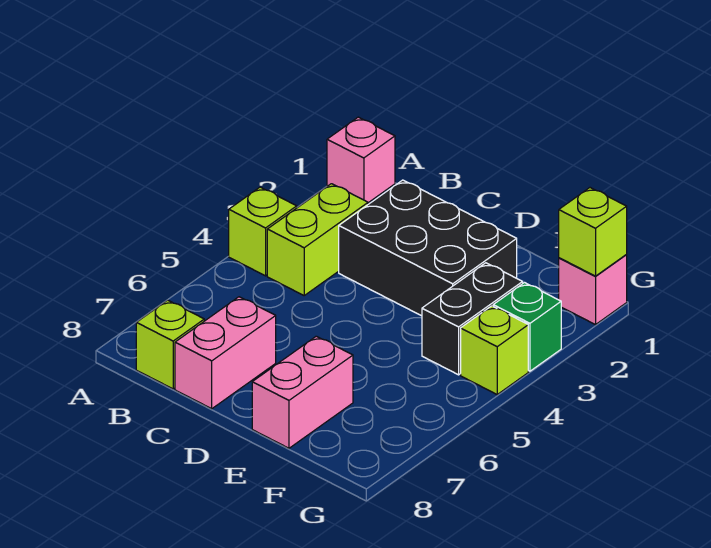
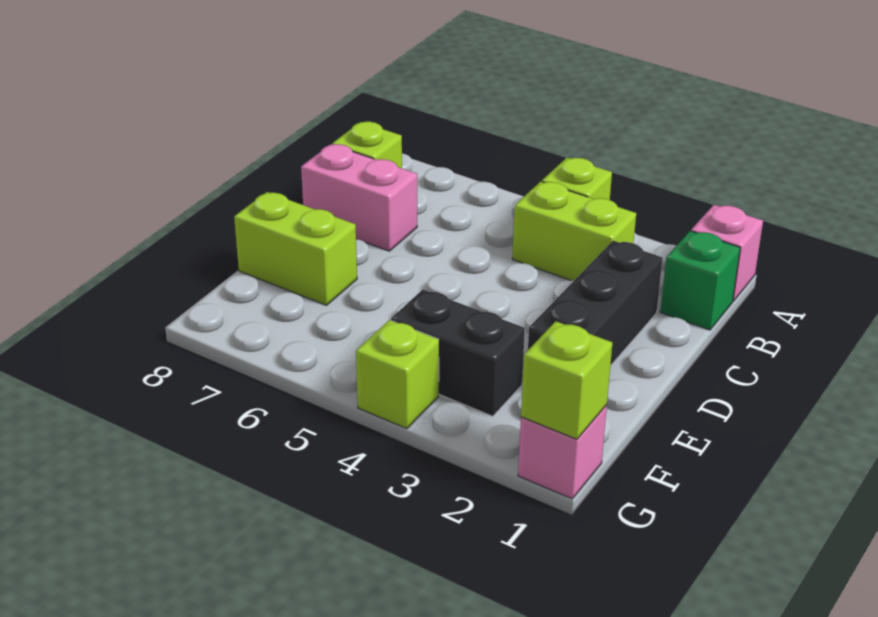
black 2x3 brick [339,180,517,316] -> black 1x3 brick [528,241,663,366]
pink 1x2 brick [252,336,353,448] -> lime 1x2 brick [234,192,357,305]
green 1x1 brick [493,283,561,371] -> green 1x1 brick moved to [660,231,740,330]

